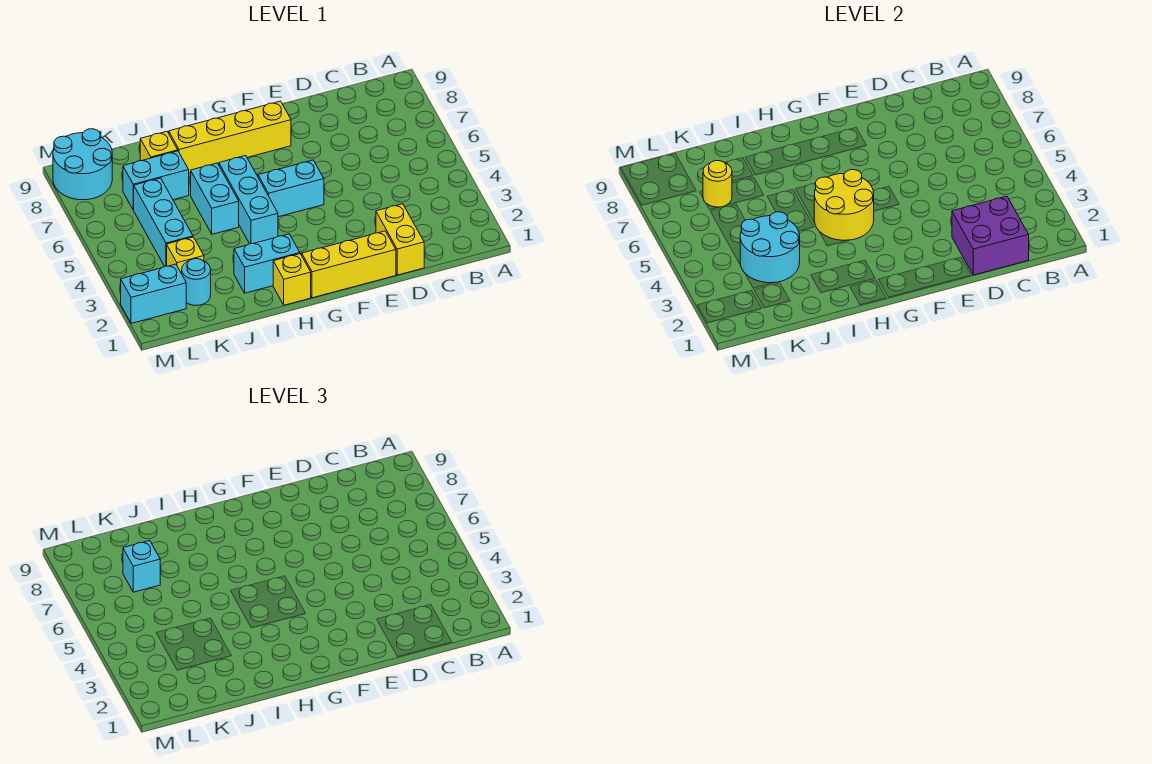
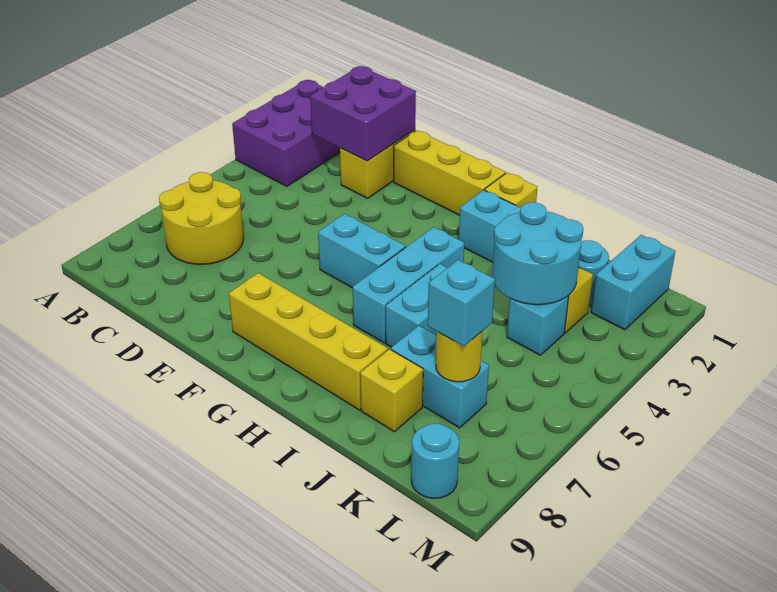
none -> purple 2x3 brick [232,80,340,187]
yellow 2x2 round brick [814,170,874,240] -> yellow 2x2 round brick moved to [159,172,244,264]
cyan 1x3 brick [134,178,193,266] -> cyan 1x1 brick [507,296,569,355]
cyan 1x2 brick [121,264,186,323] -> cyan 1x2 brick turned to [591,235,675,330]
cyan 2x2 round brick [53,129,112,200] -> cyan 1x1 round brick [411,424,459,498]

